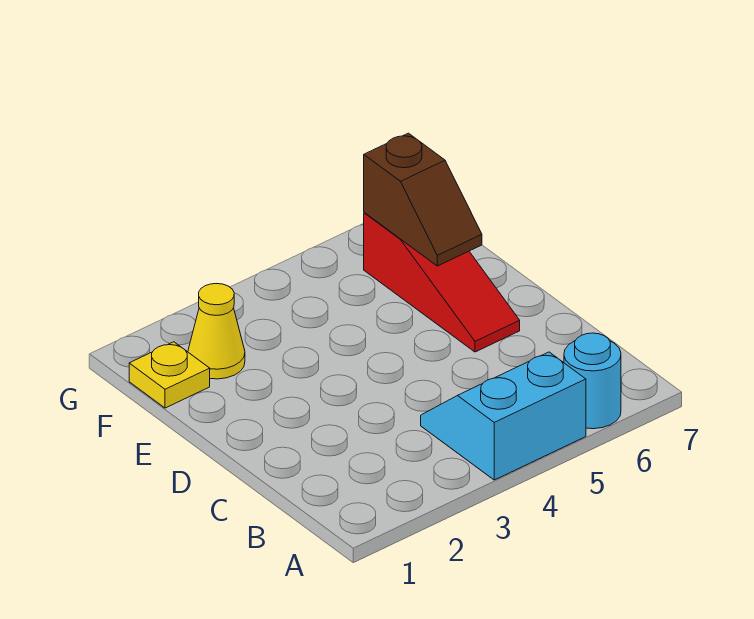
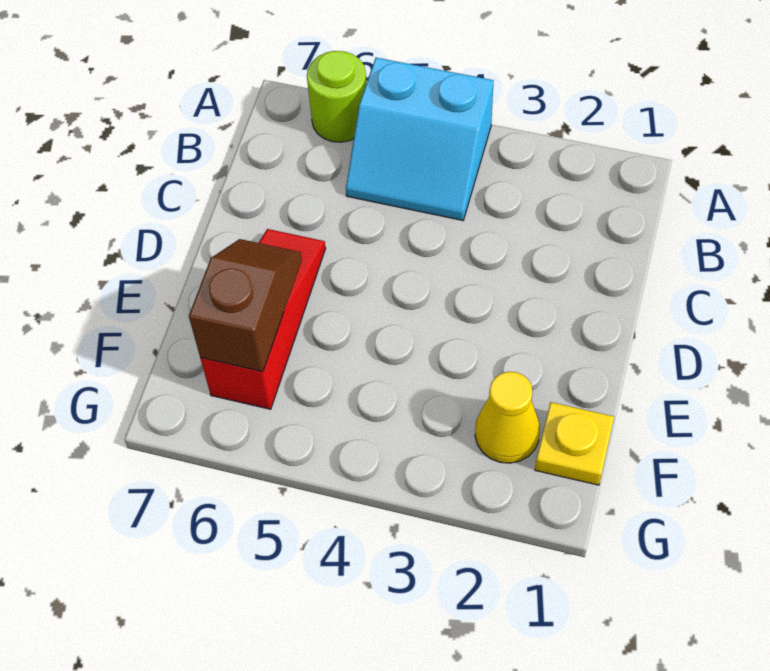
cyan 1x1 round brick [564,333,621,429] -> lime 1x1 round brick [307,51,367,142]

